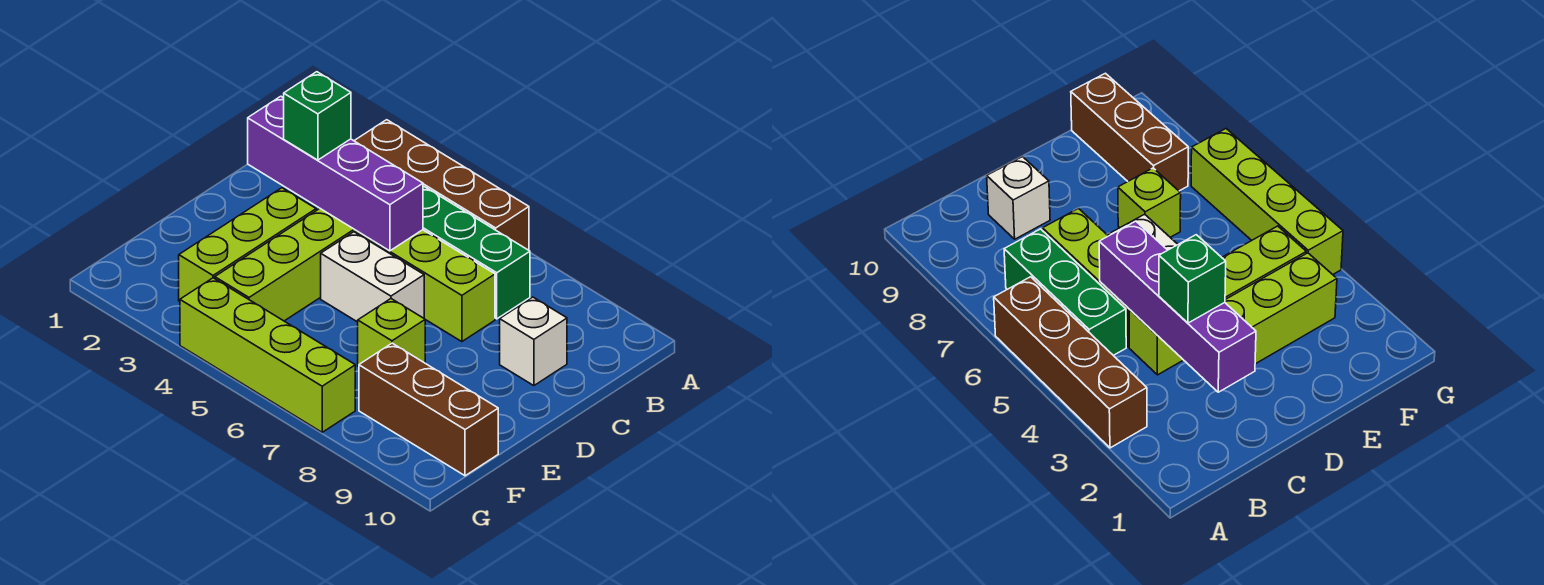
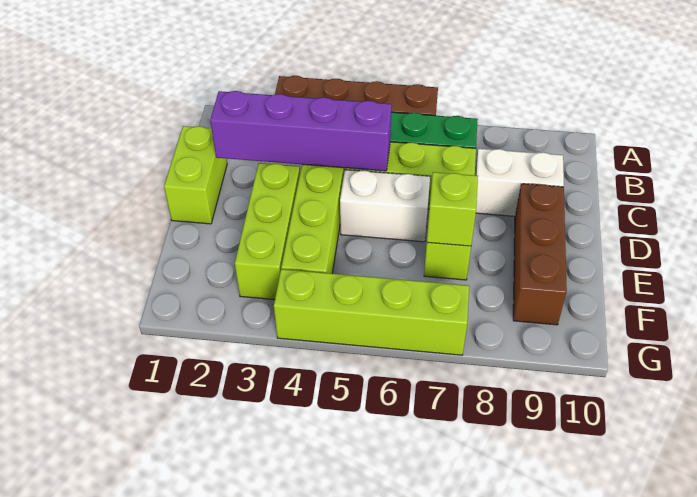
none -> lime 1x2 brick [164,126,227,224]
green 1x1 brick [284,72,351,160] -> none
white 1x1 brick [500,297,567,386] -> white 1x2 brick [475,149,564,216]
none -> lime 1x1 brick [427,172,478,246]
brown 1x3 brick [359,343,498,476] -> brown 1x3 brick turned to [513,184,567,325]

